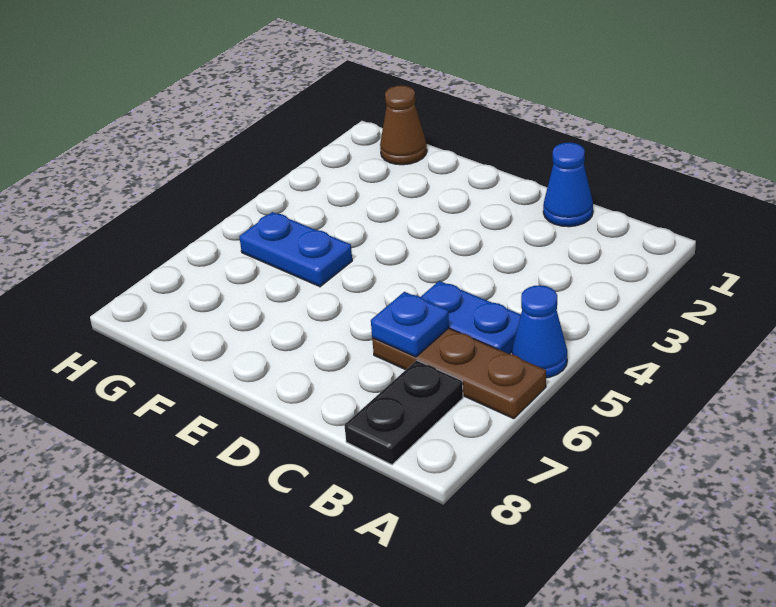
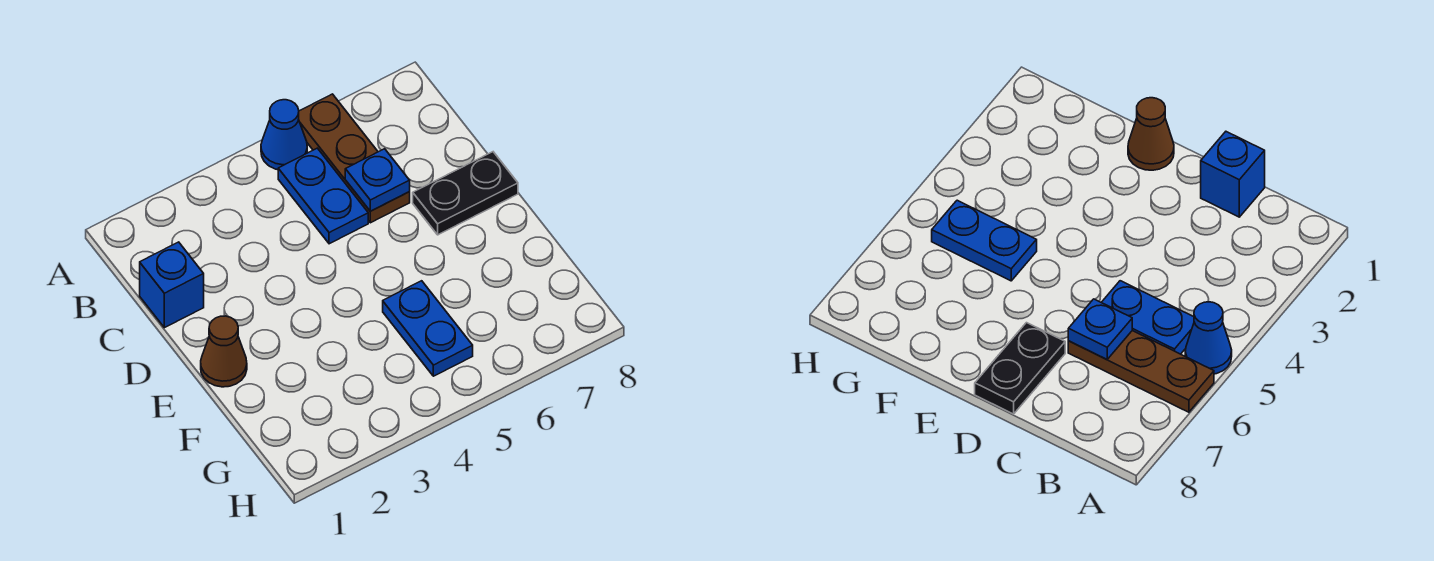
black 1x2 plate [344,360,463,465] -> black 1x2 plate moved to [413,152,518,235]
blue 1x1 cone [543,142,593,227] -> blue 1x1 brick [140,242,204,328]
brown 1x1 cone [380,85,427,165] -> brown 1x1 cone moved to [201,316,247,387]

